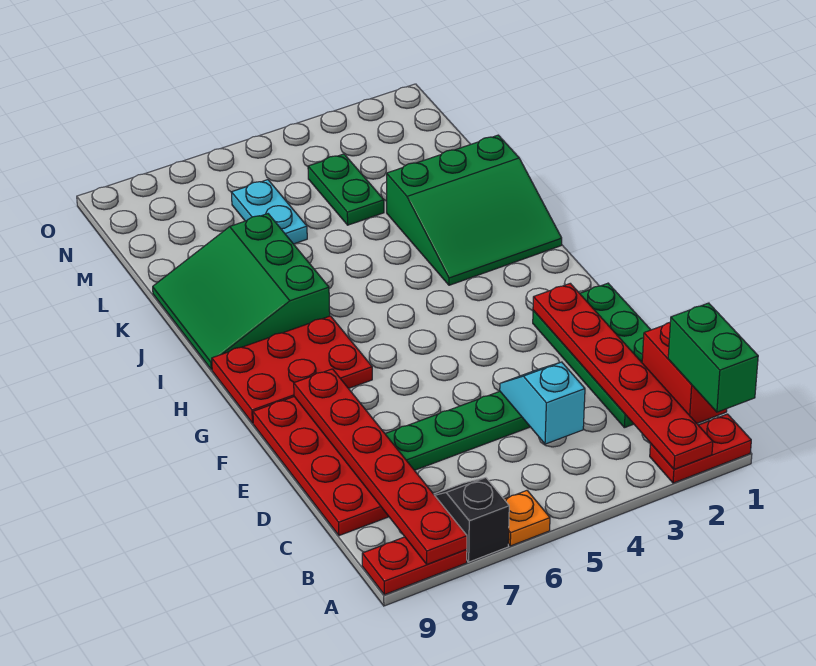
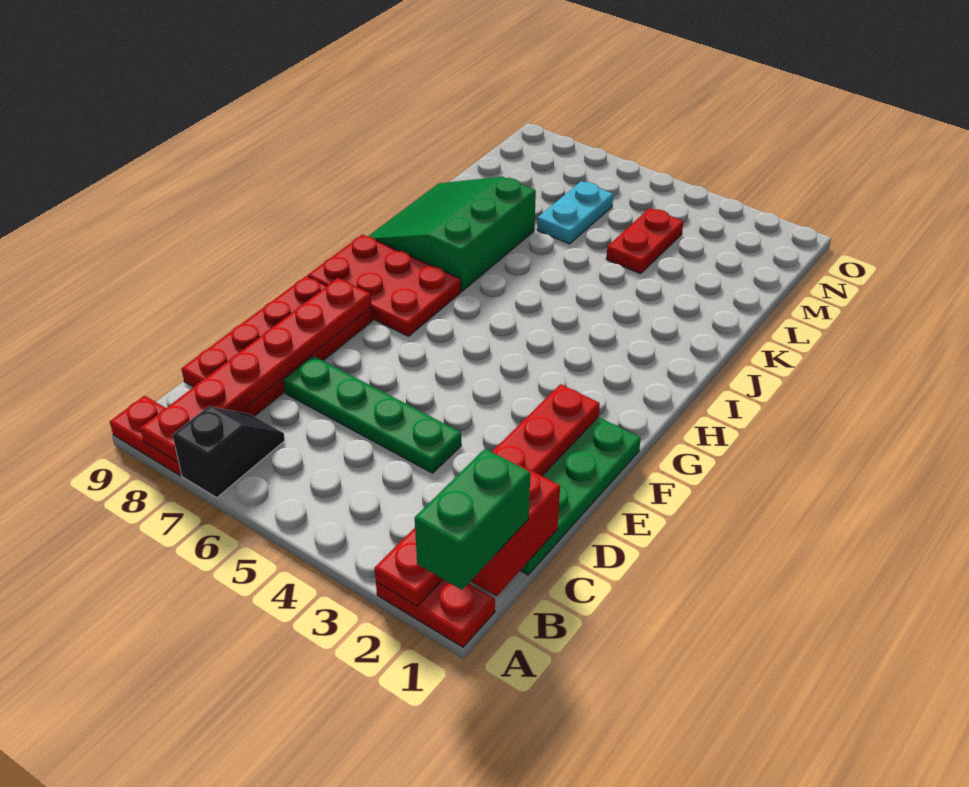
orange 1x1 plate [504,491,550,546] -> none
cyan 1x2 slope [500,362,585,444] -> none
green 3x3 slope [387,135,562,285] -> none
green 1x2 plate [308,154,384,225] -> red 1x2 plate [606,208,683,274]

